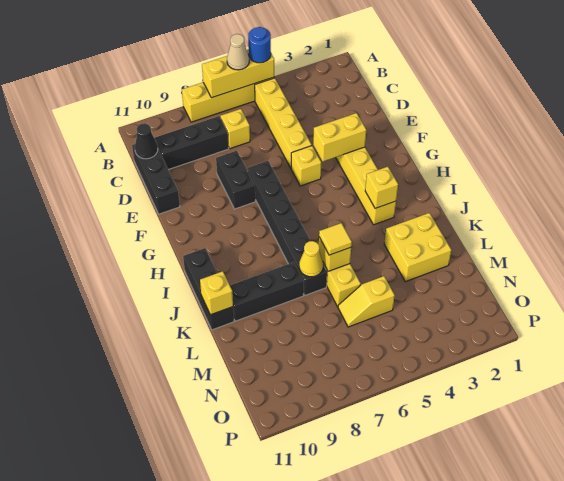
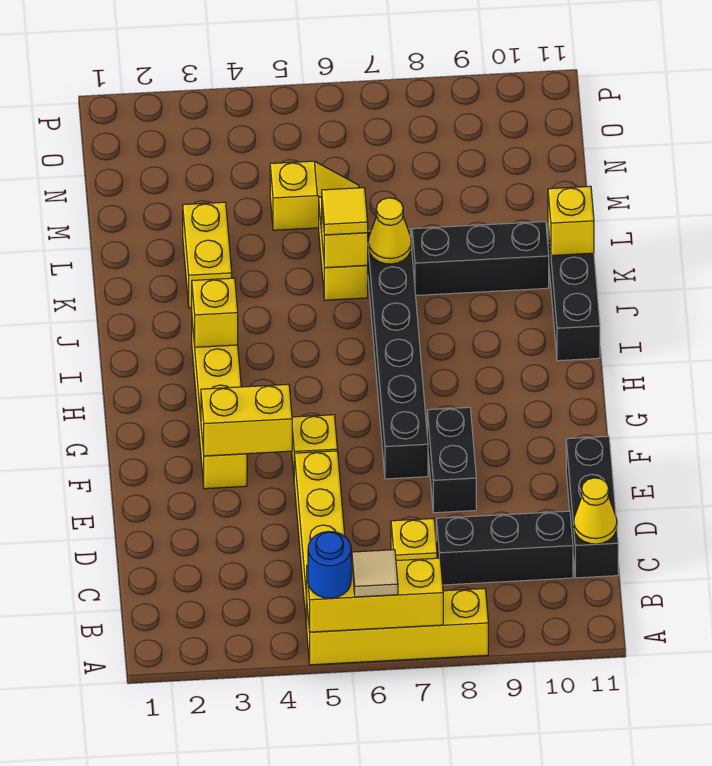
tan 1x1 cone [227,34,249,70] -> tan 1x1 tile [352,550,398,597]
black 1x1 cone [135,123,158,159] -> yellow 1x1 cone [574,478,617,544]
yellow 2x2 brick [384,213,451,282] -> yellow 1x2 brick [183,202,232,308]

